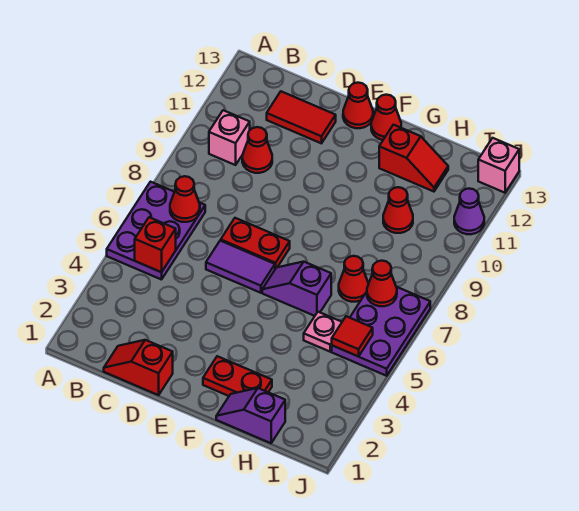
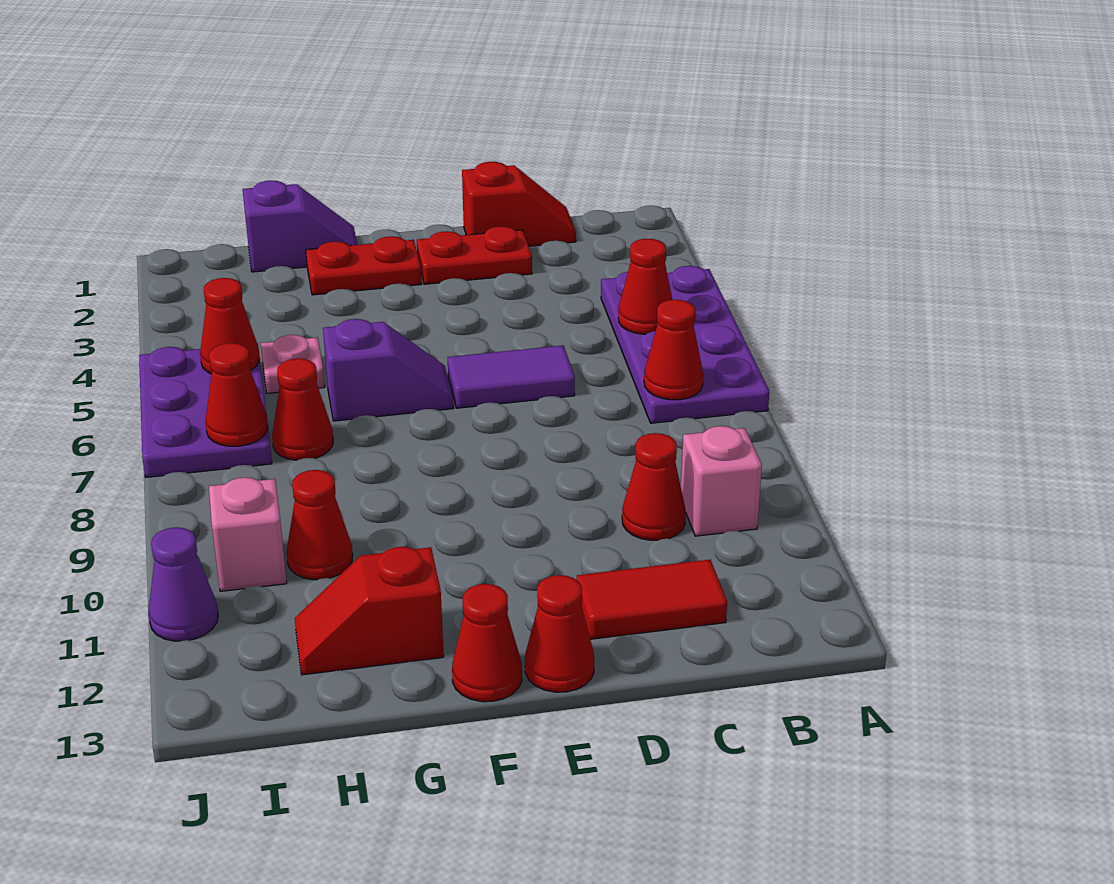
purple 2x3 plate [107,182,205,280] -> purple 2x4 plate [601,266,769,423]
red 1x1 brick [135,217,176,272] -> red 1x1 cone [618,239,672,334]
red 1x2 plate [221,218,290,269] -> red 1x2 plate moved to [417,226,532,284]
red 1x1 tile [332,316,373,357] -> red 1x1 cone [200,278,260,374]
pink 1x1 brick [478,138,519,193] -> pink 1x1 brick moved to [209,477,287,591]

